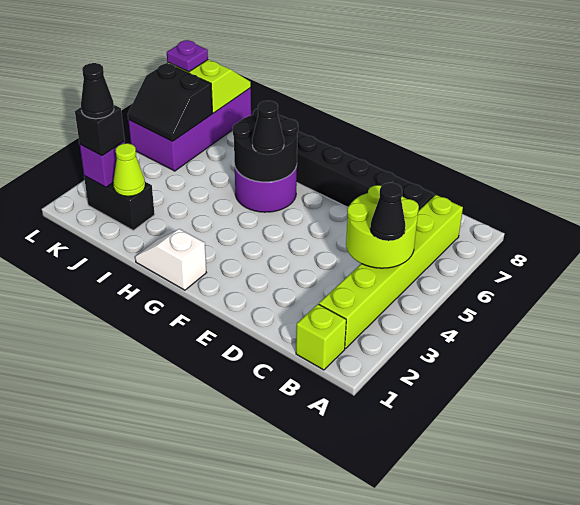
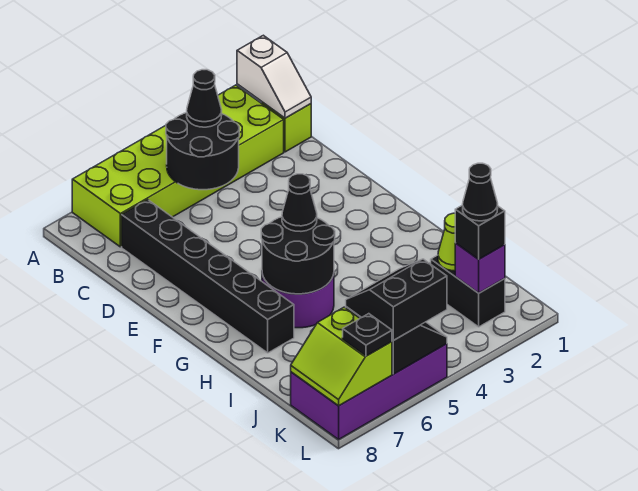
lime 1x6 brick [319,195,463,349] -> lime 2x6 brick [72,85,284,247]
lime 2x2 round brick [346,185,419,268] -> black 2x2 round brick [166,113,239,190]
white 1x2 slope [135,229,206,290] -> white 1x2 slope moved to [237,35,311,118]
none -> black 2x2 slope [346,259,447,340]
purple 1x1 plate [167,40,208,72] -> black 1x1 plate [343,314,392,356]

